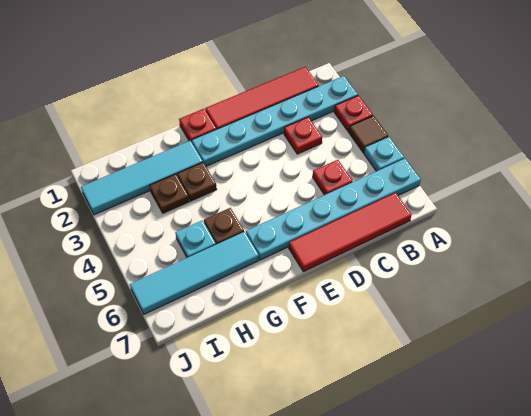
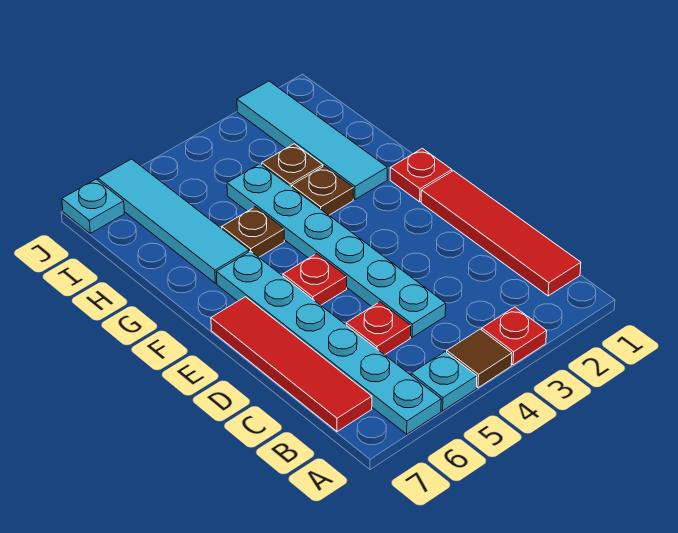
cyan 1x6 plate [192,76,358,166] -> cyan 1x6 plate moved to [227,164,446,337]
red 1x1 plate [284,117,322,154] -> red 1x1 plate moved to [283,254,347,305]
cyan 1x1 plate [175,220,216,258] -> cyan 1x1 plate moved to [62,179,124,233]

